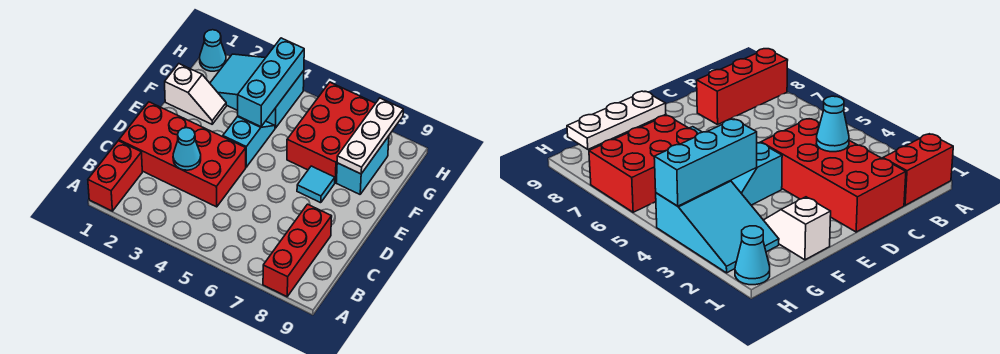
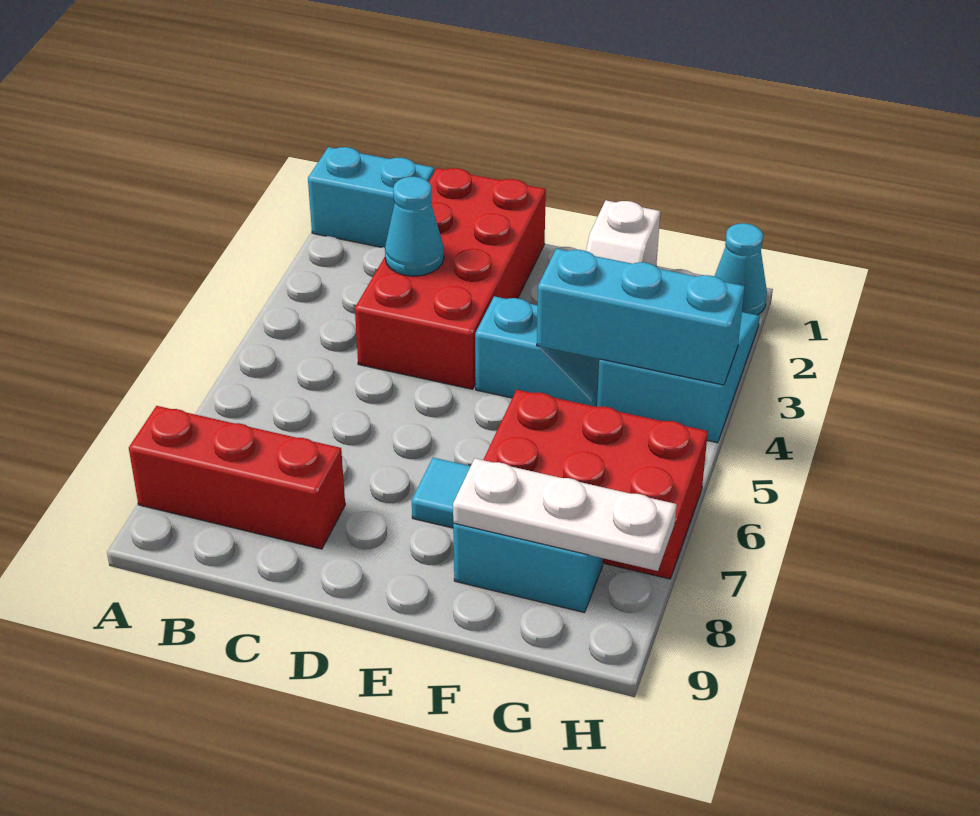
red 1x2 brick [88,141,142,211] -> cyan 1x2 brick [308,147,434,248]

